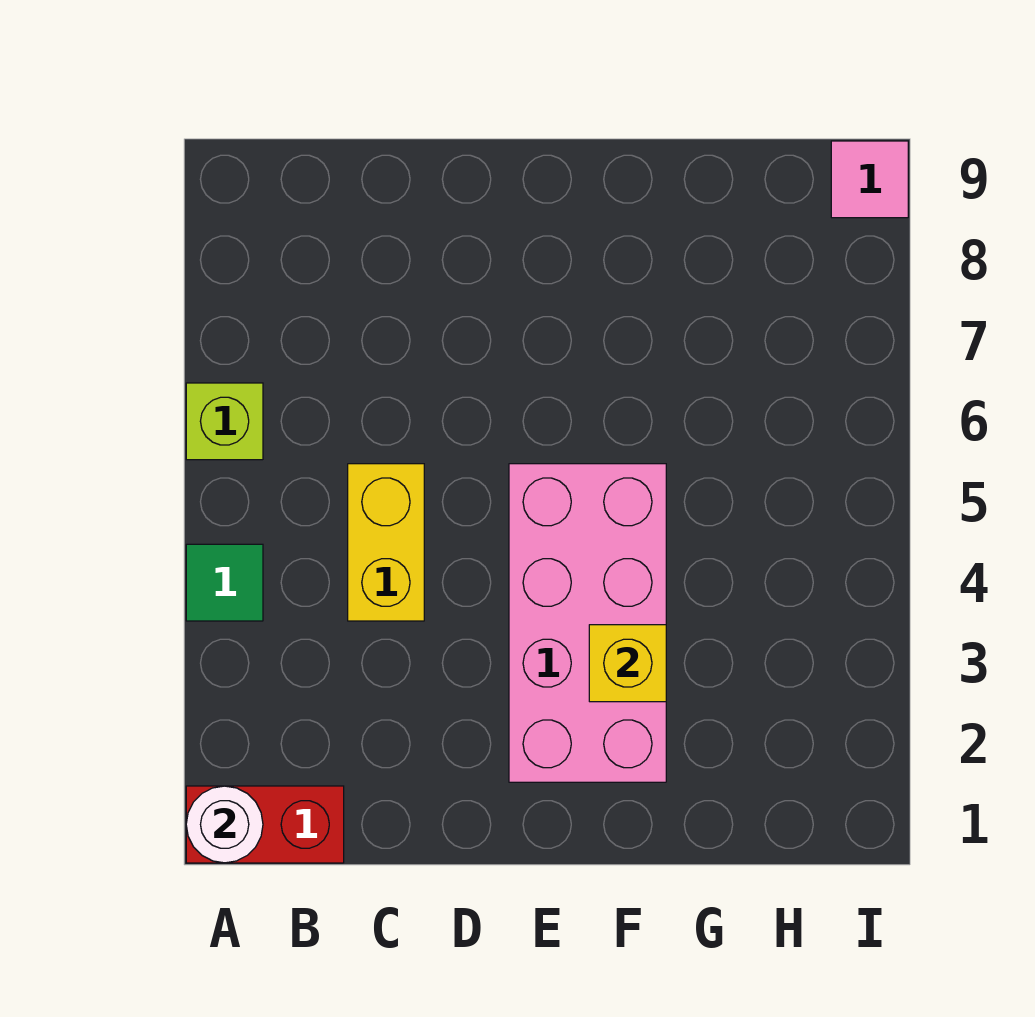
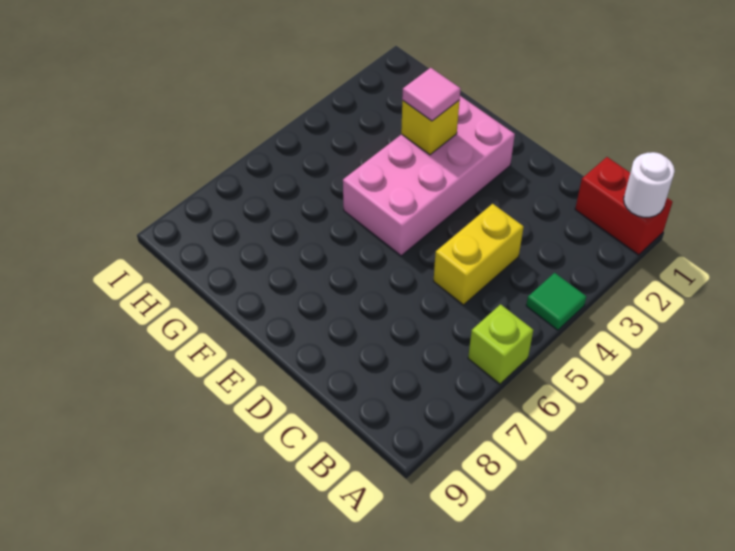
pink 1x1 tile [831,141,908,218] -> pink 1x1 tile moved to [402,68,461,121]

